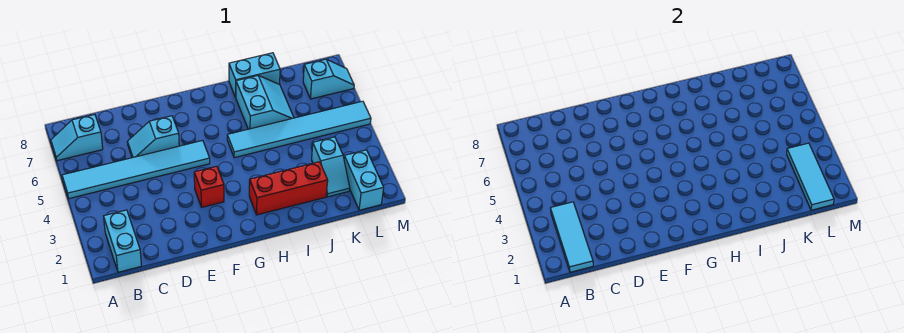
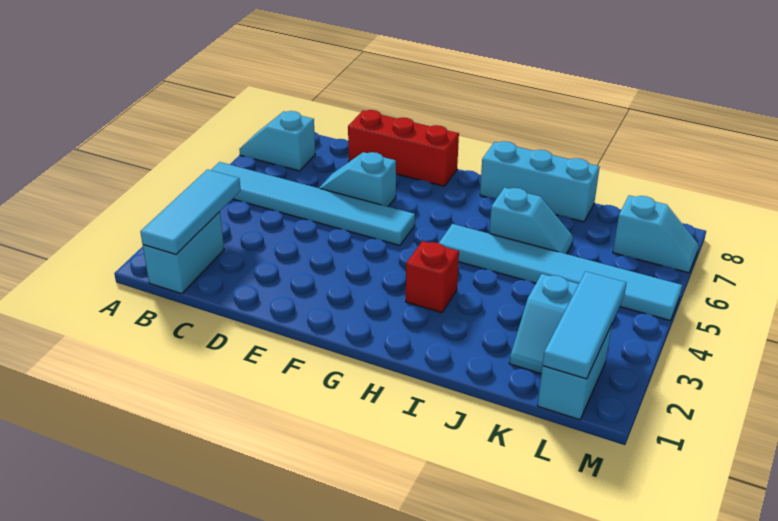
red 1x1 brick [194,166,224,207] -> red 1x1 brick moved to [406,241,459,313]
red 1x3 brick [249,162,328,215] -> red 1x3 brick moved to [348,110,459,186]
cyan 2x2 slope [236,76,294,129] -> cyan 1x2 slope [489,187,573,254]
cyan 1x2 brick [229,53,280,97] -> cyan 1x3 brick [480,141,600,222]

